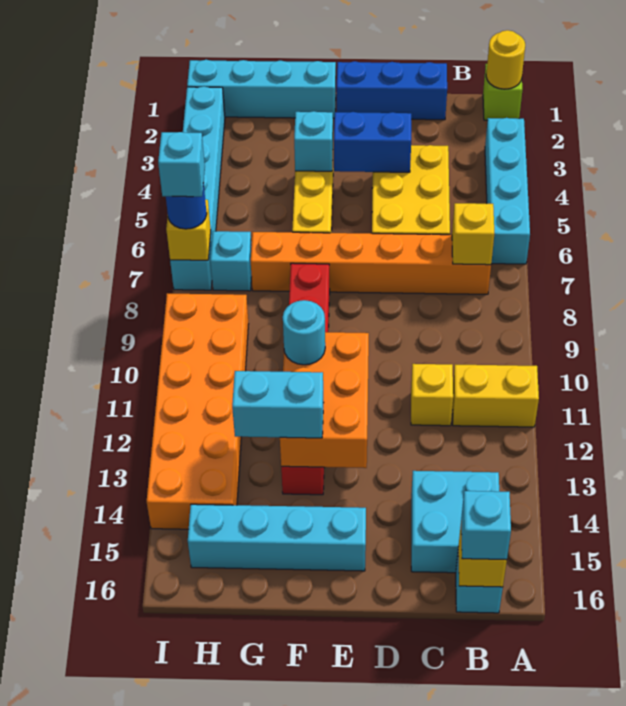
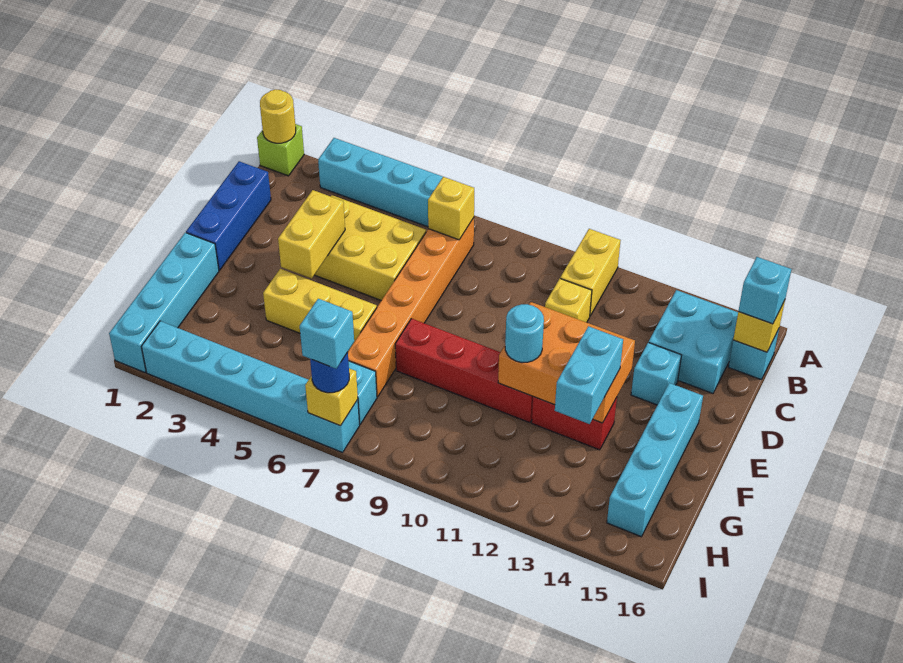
blue 1x2 brick [334,112,411,172] -> yellow 1x2 brick [278,190,345,279]
cyan 1x1 brick [294,111,333,171] -> cyan 1x1 brick moved to [631,342,681,405]
orange 2x6 brick [147,293,248,529] -> none

